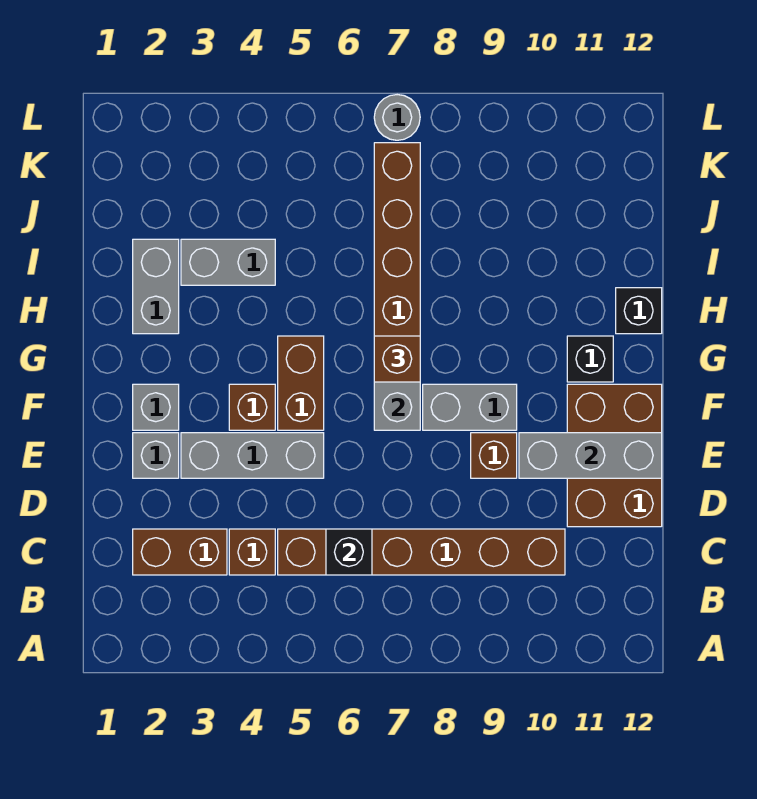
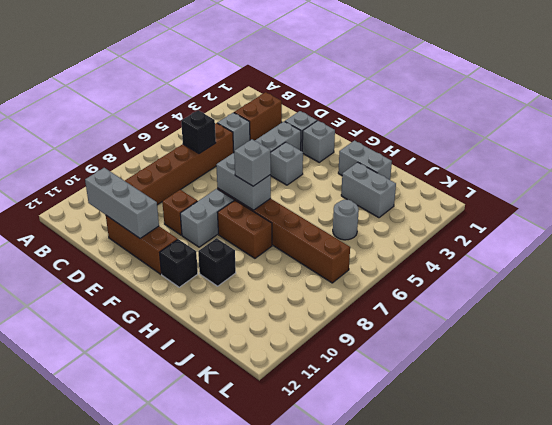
brown 1x1 brick [229,529,275,575] -> grey 1x1 brick [218,113,250,151]
brown 2x3 brick [567,384,662,527] -> brown 1x3 brick [106,216,178,274]
grey 1x3 brick [519,433,662,478] -> grey 1x3 brick turned to [85,168,159,238]
brown 1x1 brick [229,384,275,430] -> grey 1x1 brick [270,142,303,185]
brown 1x2 brick [278,336,324,430] -> brown 1x2 brick moved to [217,200,272,258]
brown 1x1 brick [374,336,420,382] -> grey 1x1 brick [234,139,271,186]
black 1x1 brick [616,288,662,334] -> black 1x1 brick moved to [198,238,236,286]
grey 1x2 brick [181,239,275,285] -> grey 1x2 brick turned to [341,162,396,218]
grey 1x1 round brick [374,95,420,140] -> grey 1x1 round brick moved to [333,200,359,240]

